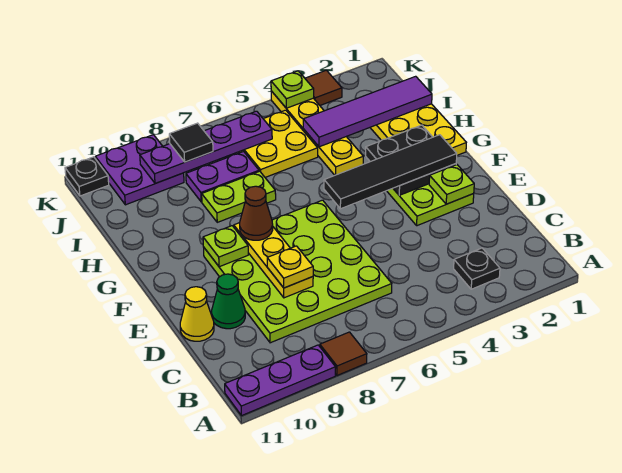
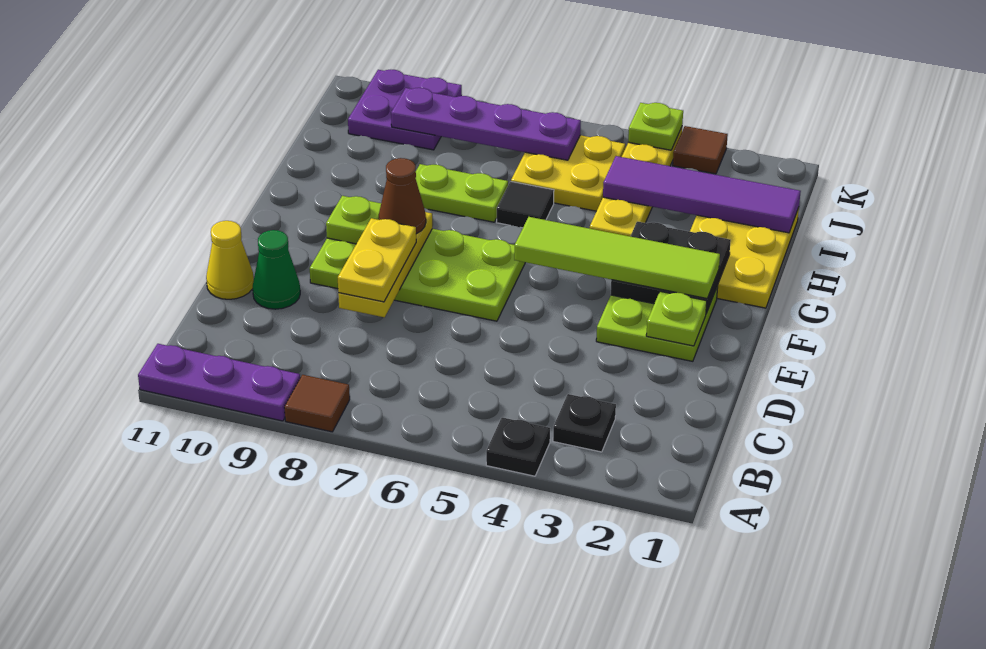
lime 4x4 plate [204,200,392,343] -> lime 2x4 plate [310,229,525,321]
yellow 1x1 plate [267,246,313,288] -> yellow 1x2 plate [338,218,416,302]
black 1x4 tile [324,135,457,209] -> lime 1x4 tile [514,217,720,298]
purple 1x2 plate [186,152,259,202] -> none
black 1x1 tile [169,123,213,162] -> black 1x1 tile moved to [497,181,554,228]
black 1x1 plate [65,157,109,196] -> black 1x1 plate moved to [486,417,550,476]

